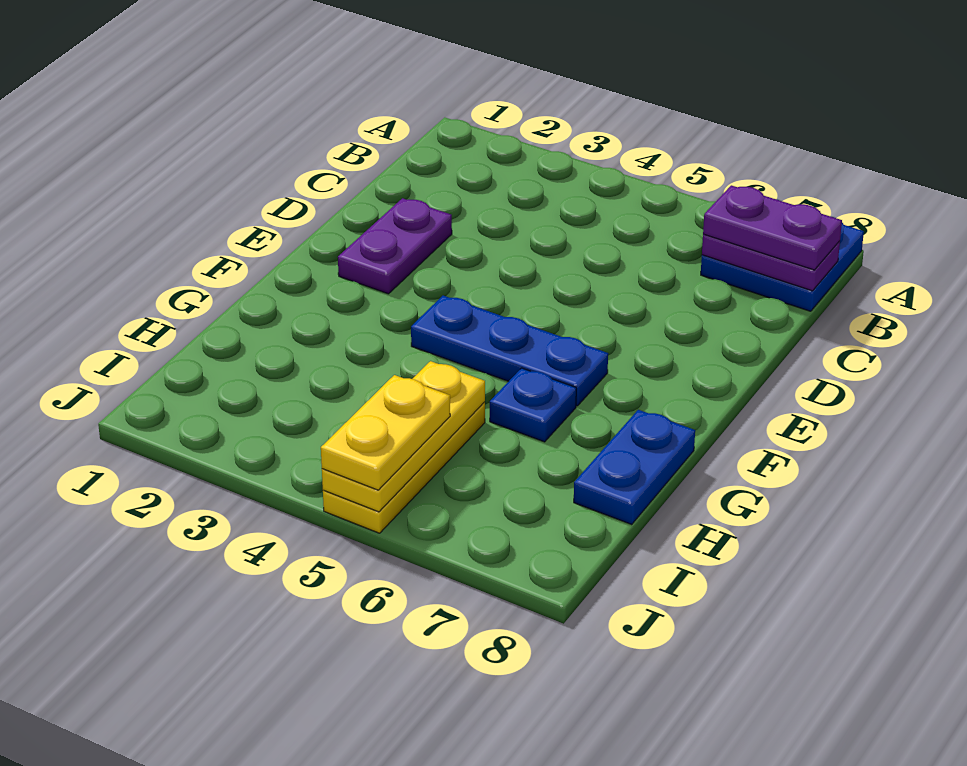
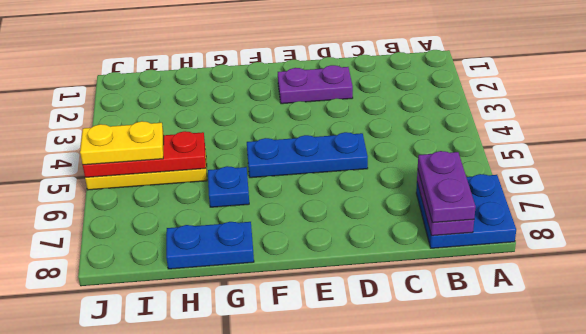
blue 1x3 plate [411,296,608,406] -> blue 1x3 plate turned to [247,132,368,178]
yellow 1x3 plate [322,361,485,512] -> red 1x3 plate [83,131,206,177]

